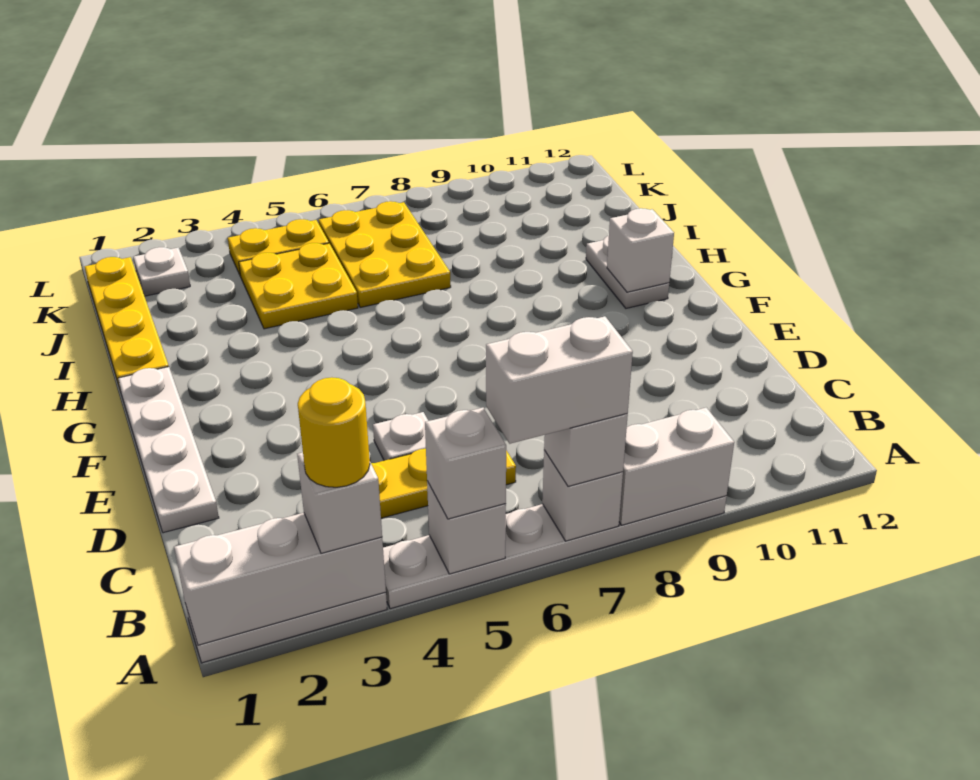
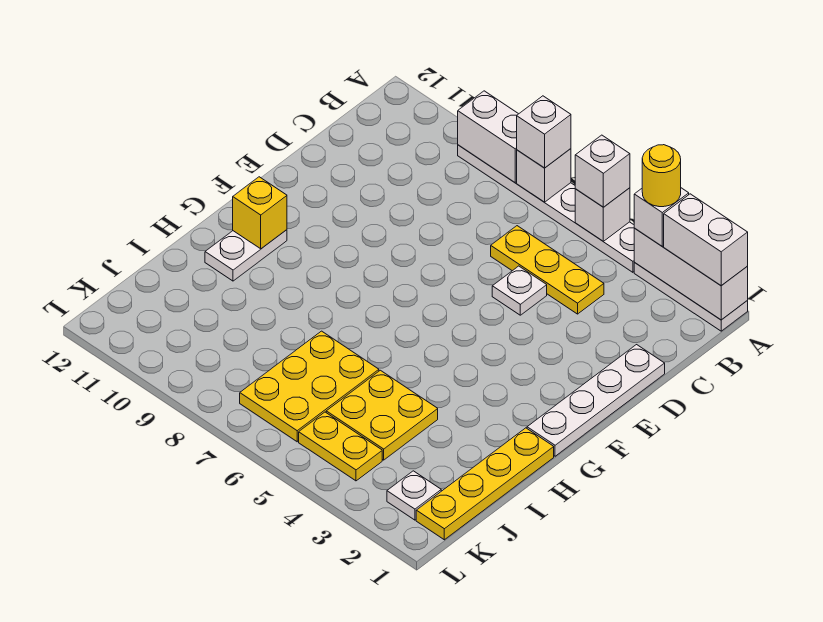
white 1x2 brick [486,316,633,444] -> white 1x2 brick moved to [664,194,748,286]
white 1x1 brick [607,208,674,292] -> yellow 1x1 brick [233,177,287,249]

